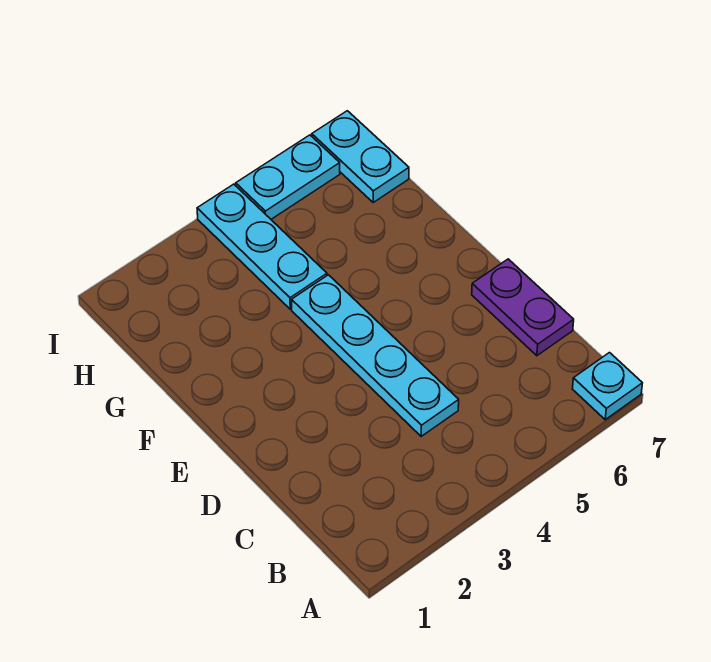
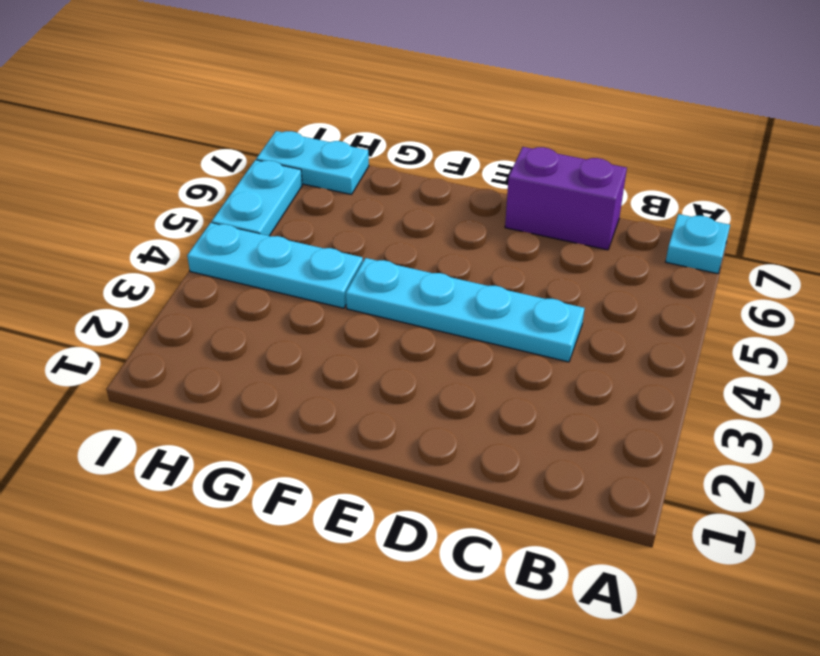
purple 1x2 plate [472,259,574,356] -> purple 1x2 brick [505,147,627,250]

